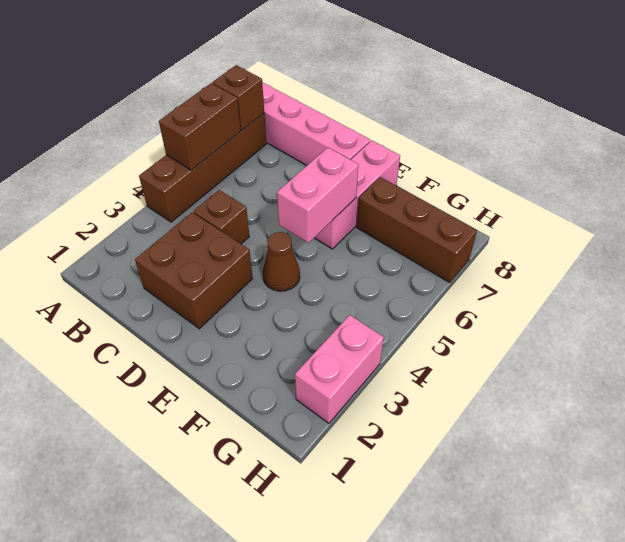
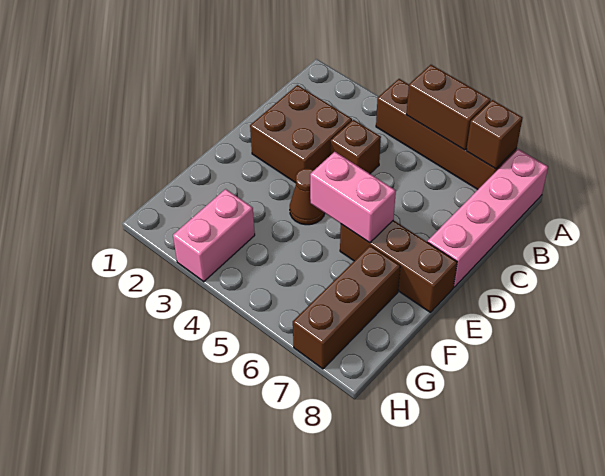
pink 1x3 brick [315,141,400,249] -> brown 1x3 brick [340,220,457,312]
pink 1x2 brick [295,315,384,423] -> pink 1x2 brick turned to [173,189,255,282]

